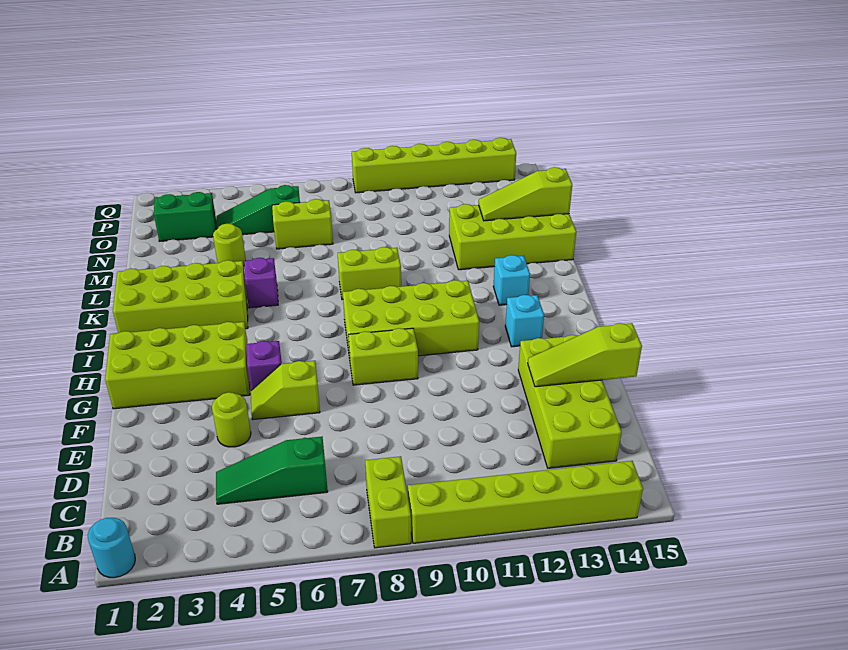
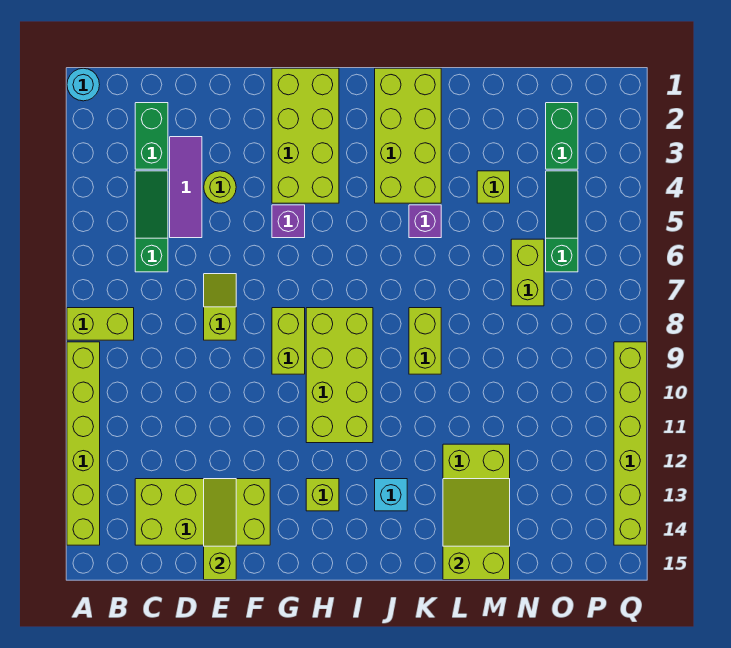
none -> green 1x2 brick [135,103,168,169]
none -> purple 1x3 tile [170,137,202,238]
lime 1x2 slope [251,361,320,420] -> lime 1x2 slope moved to [204,274,236,340]
cyan 1x1 brick [505,295,544,347] -> lime 1x1 brick [306,479,339,511]
lime 1x1 round brick [213,224,246,266] -> lime 1x1 brick [477,171,510,203]
lime 1x3 slope [479,167,572,221] -> lime 2x3 slope [443,479,510,580]

